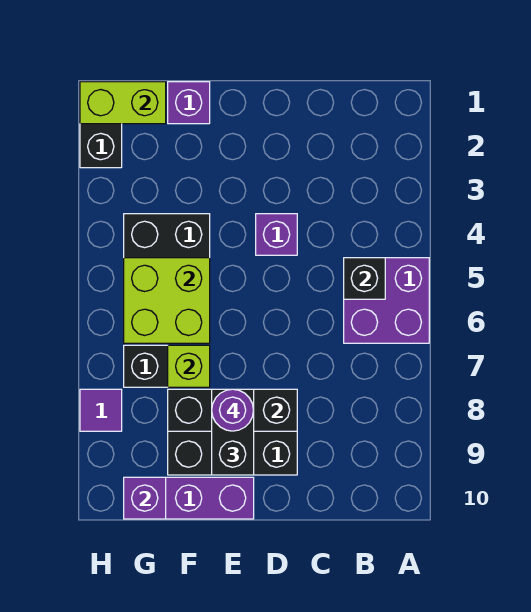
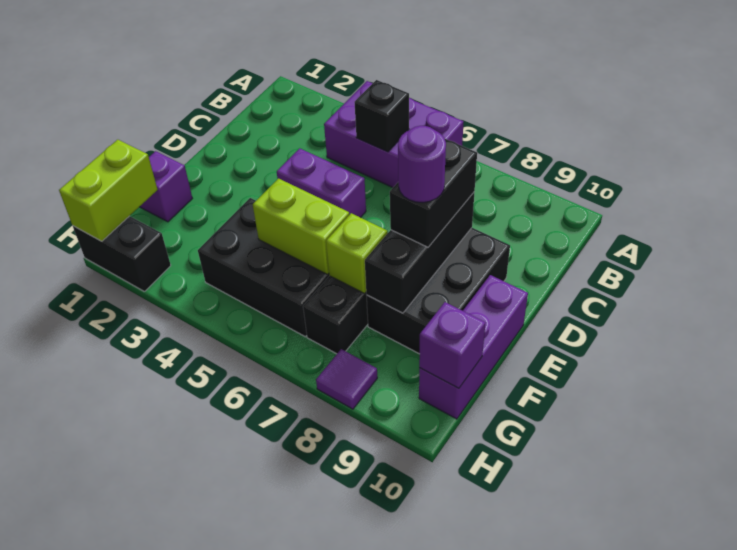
purple 2x2 brick [344,258,429,343] -> purple 2x3 brick [324,81,464,188]
purple 1x1 brick [256,214,297,255] -> purple 1x2 brick [277,148,366,218]
black 1x2 brick [212,389,254,475] -> black 1x2 brick turned to [390,139,477,247]
lime 2x2 brick [124,258,210,343] -> lime 1x2 brick [253,179,349,275]

